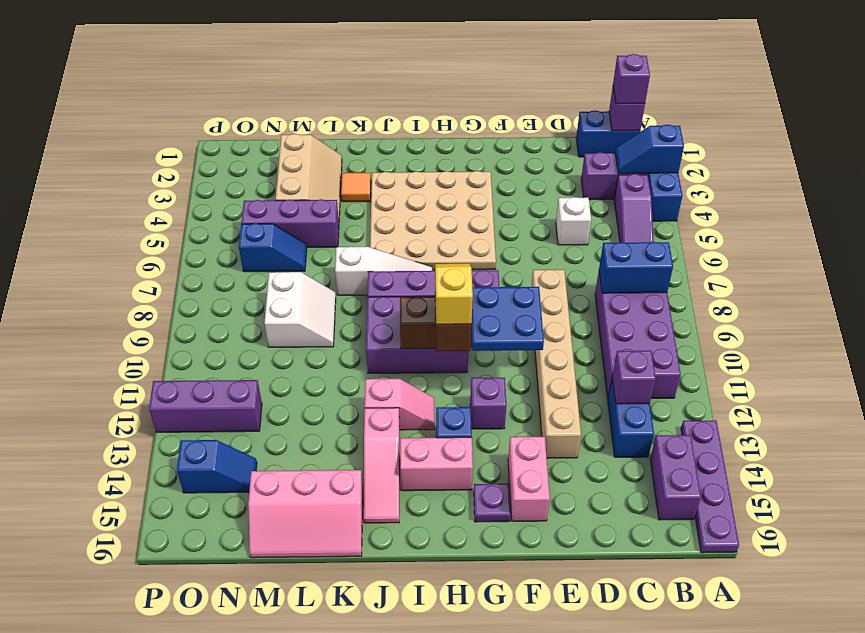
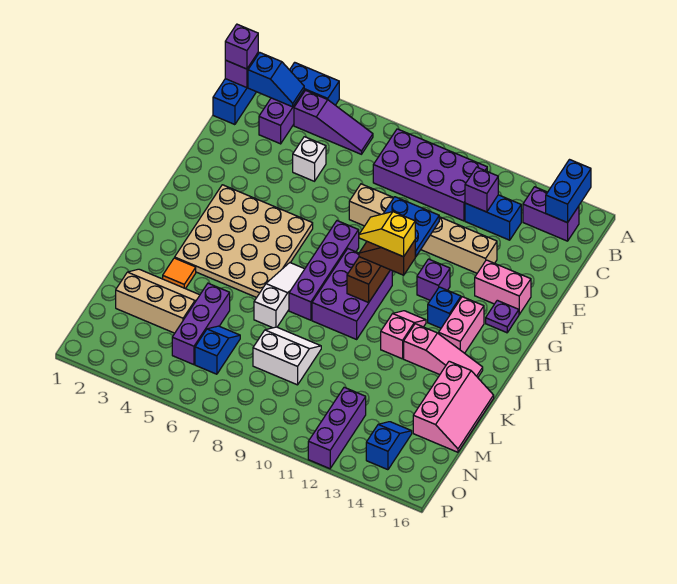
blue 1x2 slope [615,125,684,174] -> blue 1x2 slope turned to [248,53,304,107]
purple 1x4 plate [681,420,739,553] -> none
blue 1x2 brick [599,242,673,293] -> blue 1x2 brick moved to [546,160,591,223]

